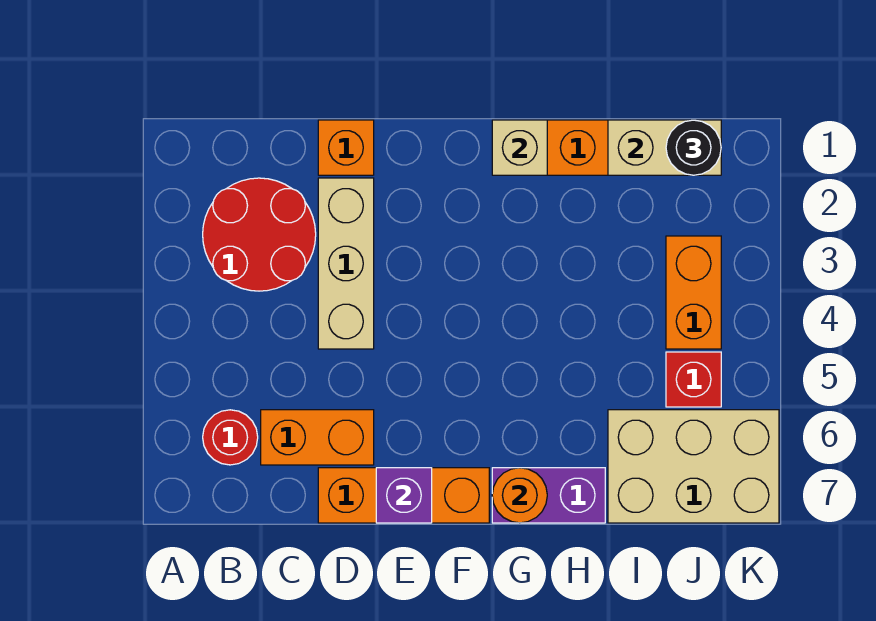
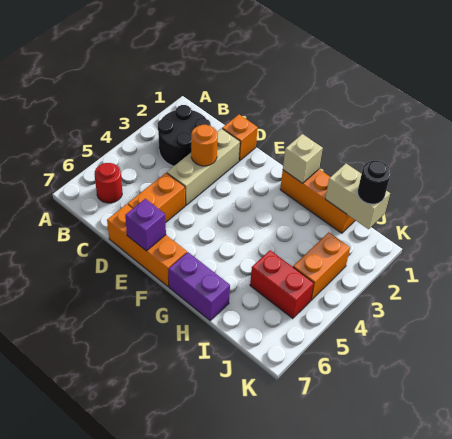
red 2x2 round brick [203,178,316,291] -> black 2x2 round brick [158,105,211,166]
orange 1x2 brick [261,410,374,465] -> orange 1x2 brick turned to [128,173,185,222]
orange 1x1 round brick [492,468,547,523] -> orange 1x1 round brick moved to [191,125,218,166]
tan 2x3 brick [608,410,779,523] -> none
red 1x1 brick [666,352,721,407] -> red 1x2 brick [250,250,314,319]

